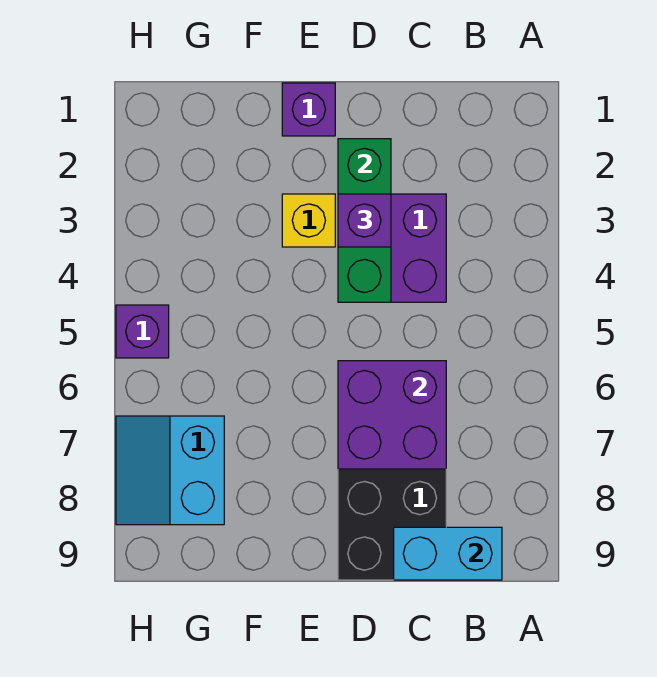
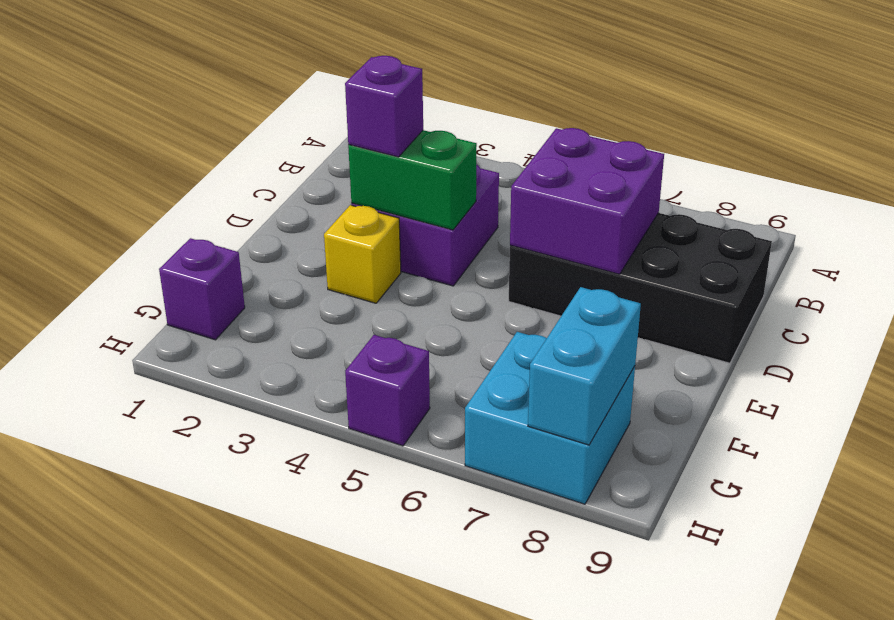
cyan 1x2 brick [394,527,502,580] -> cyan 1x2 brick moved to [528,287,641,445]
green 1x3 brick [338,139,391,302] -> green 1x2 brick [348,130,477,230]
purple 1x1 brick [282,83,335,136] -> purple 1x1 brick moved to [159,238,245,340]
cyan 2x2 slope [116,416,224,525] -> cyan 2x2 brick [465,332,635,504]

